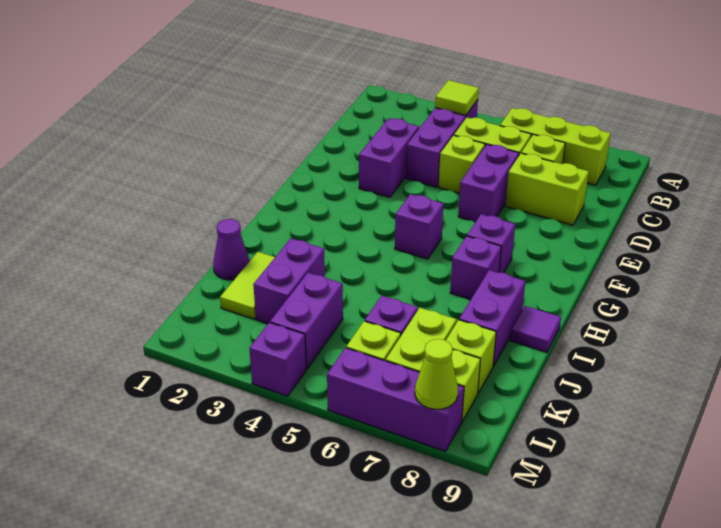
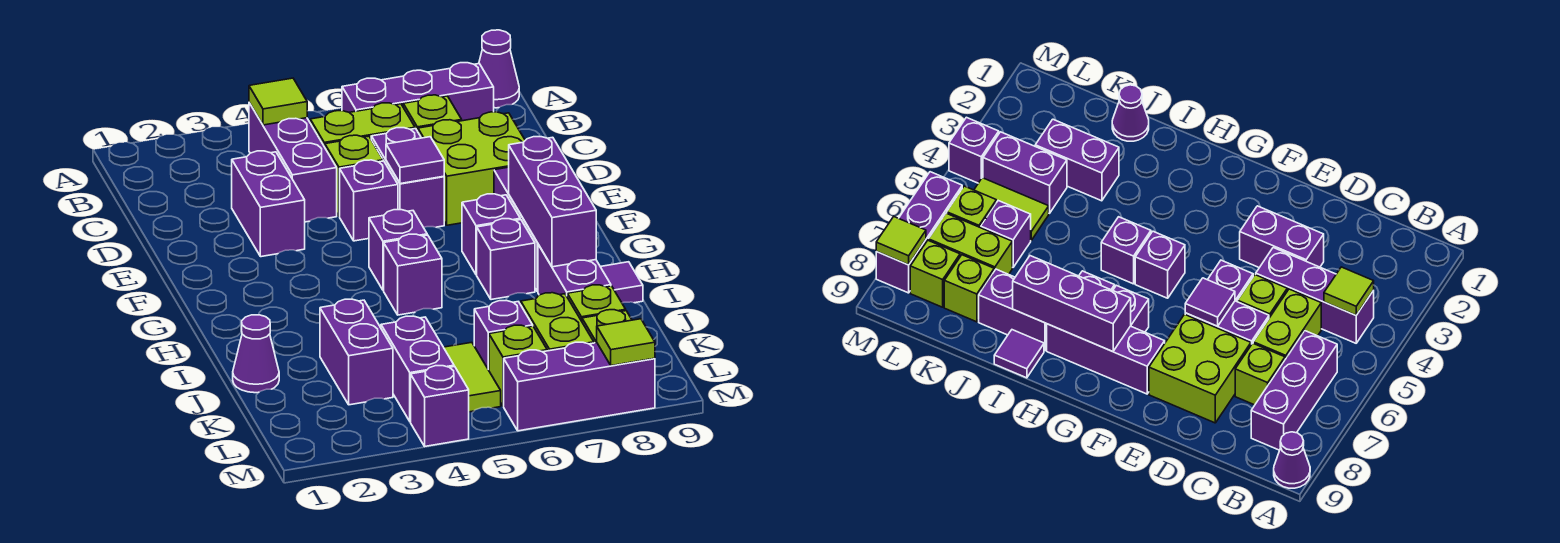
none -> purple 1x1 cone [479,30,519,108]
lime 1x3 brick [500,108,611,185] -> purple 1x3 brick [342,63,494,121]
lime 1x2 brick [506,153,589,225] -> lime 2x2 brick [418,112,525,225]
none -> purple 1x1 brick [340,160,398,241]
none -> purple 1x1 tile [386,137,444,184]
none -> purple 1x3 brick [1047,324,1165,394]
none -> purple 1x3 brick [509,137,596,267]
none -> purple 1x1 brick [384,234,442,315]
lime 1x2 tile [220,252,275,319] -> lime 1x2 tile moved to [444,342,501,412]
lime 1x1 cone [415,339,458,409] -> lime 1x1 tile [597,319,655,366]

